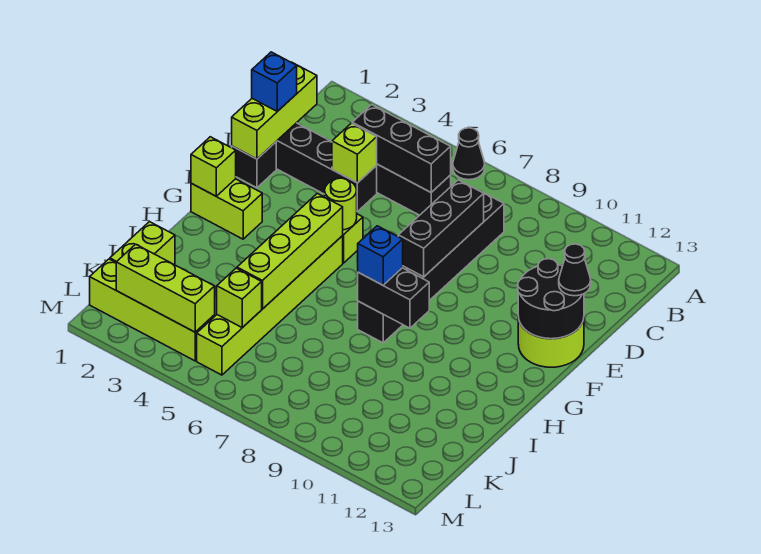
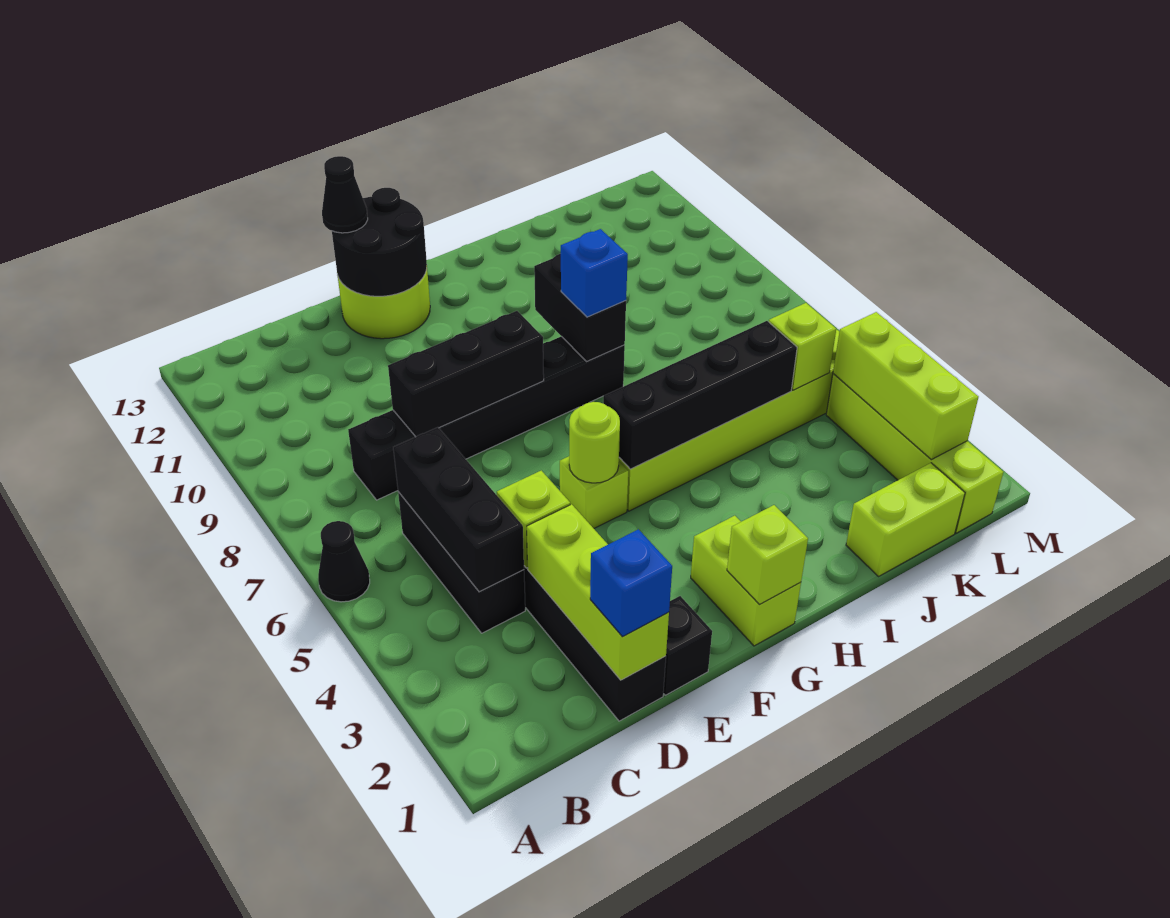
lime 1x3 brick [232,63,317,159] -> lime 1x3 brick turned to [527,504,669,680]
lime 1x4 brick [237,193,343,309] -> black 1x4 brick [603,321,797,469]

